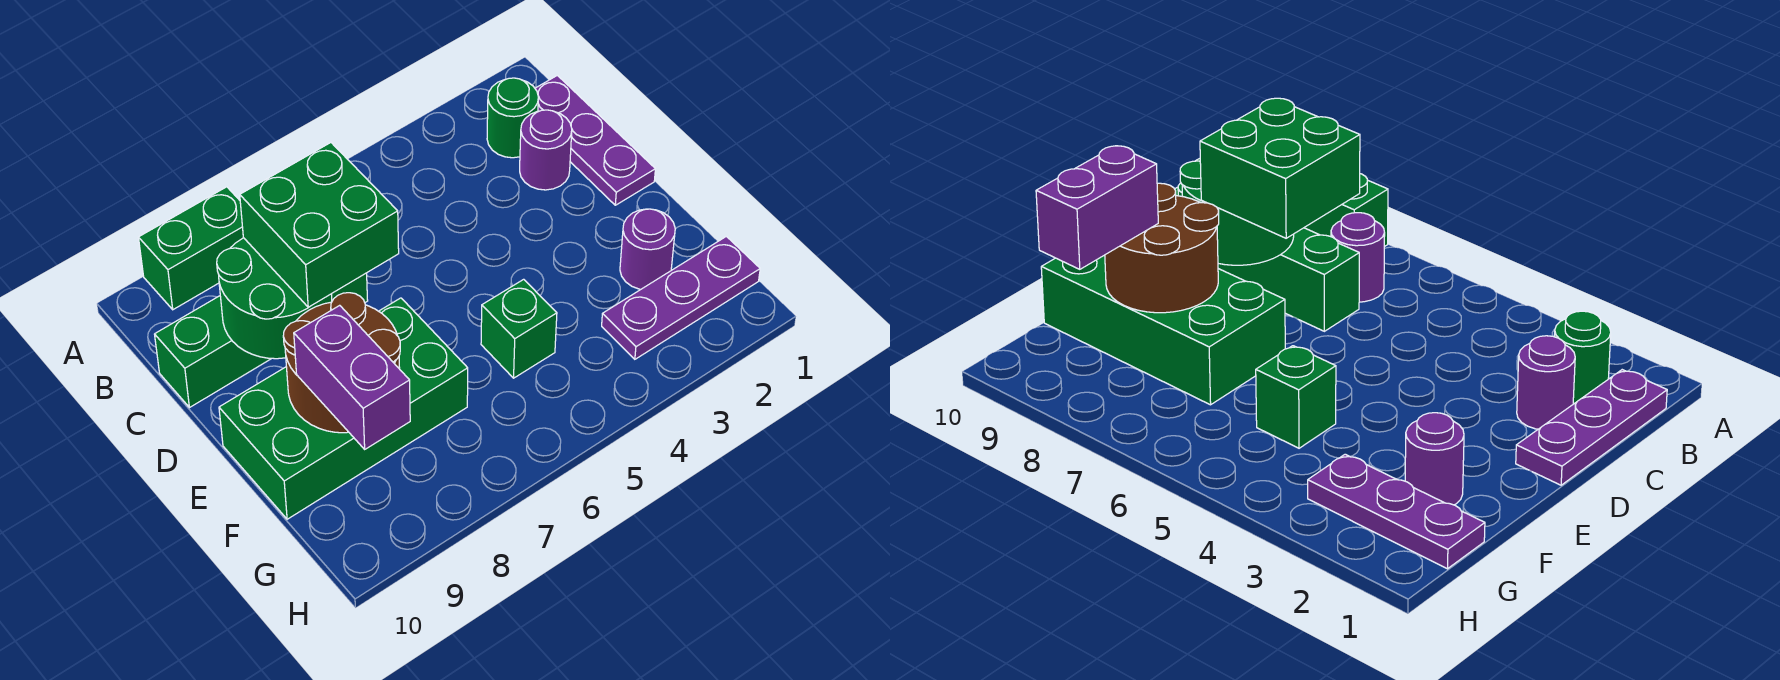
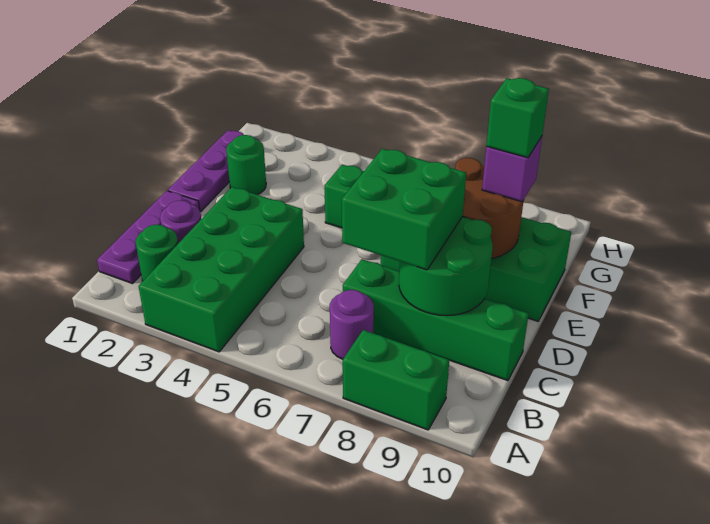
none -> green 2x4 brick [139,187,304,352]
purple 1x1 round brick [620,209,675,289] -> green 1x1 round brick [226,135,266,195]
purple 1x2 brick [294,305,410,449] -> purple 1x1 brick [482,137,542,202]
none -> green 1x1 brick [486,78,549,158]
purple 1x3 plate [602,236,760,359] -> purple 1x3 plate turned to [168,130,258,212]

